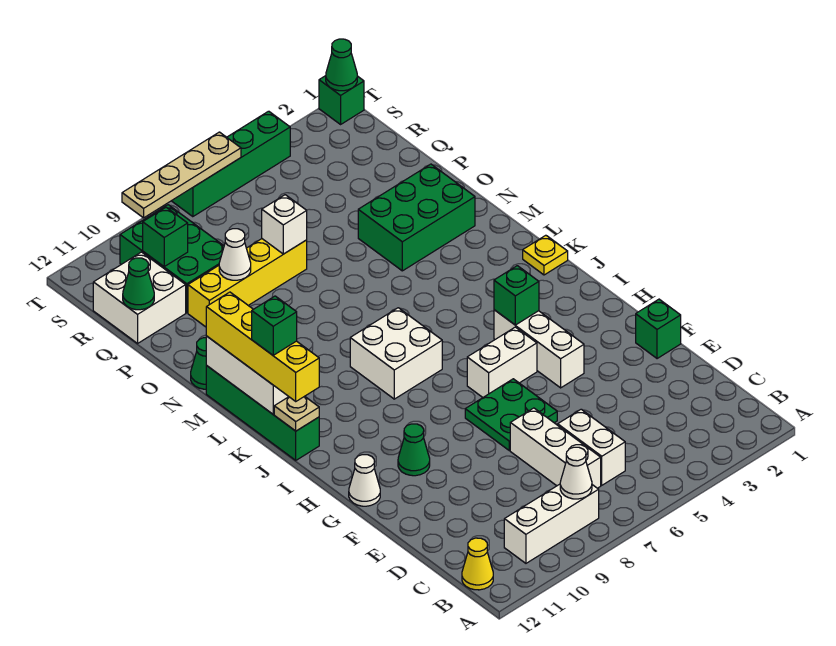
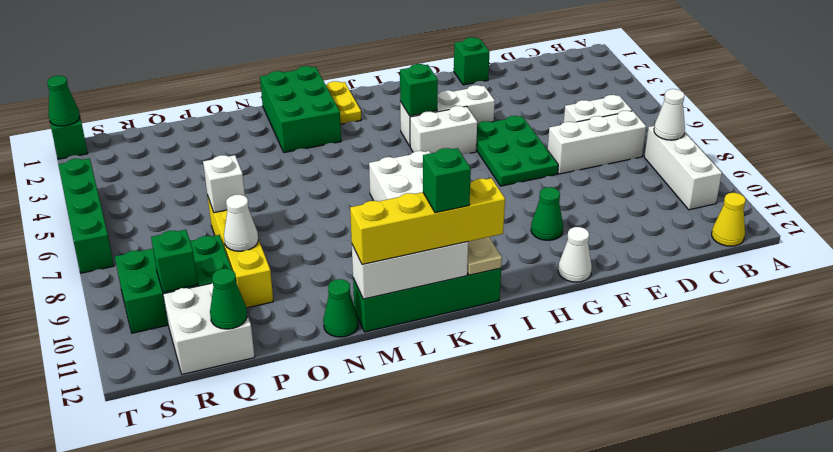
green 2x2 plate [465,379,557,451] -> green 2x3 plate [476,116,558,186]
white 1x2 brick [467,327,537,397] -> white 1x2 brick turned to [410,106,477,155]
yellow 1x1 plate [523,235,568,275] -> yellow 1x2 plate [326,81,361,124]
green 2x3 brick [358,164,475,271] -> green 2x3 brick moved to [260,66,341,153]
tan 1x4 plate [122,132,241,218] -> none

